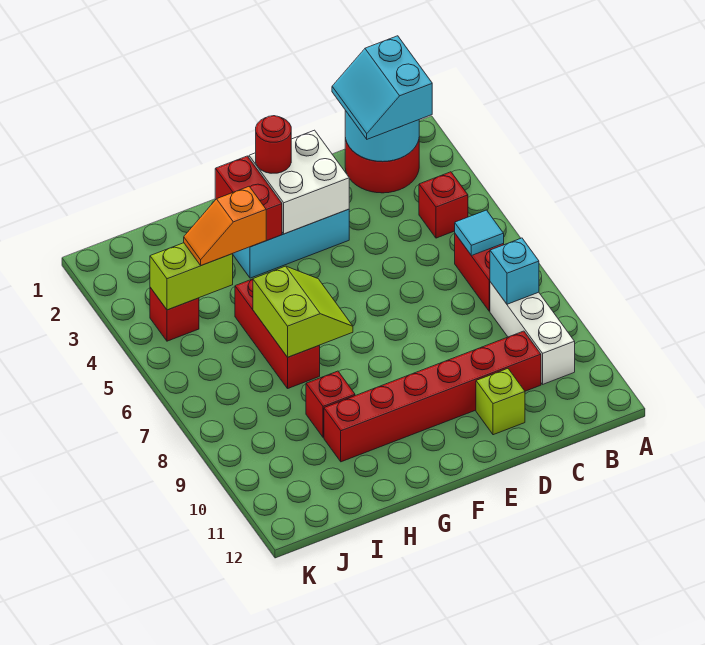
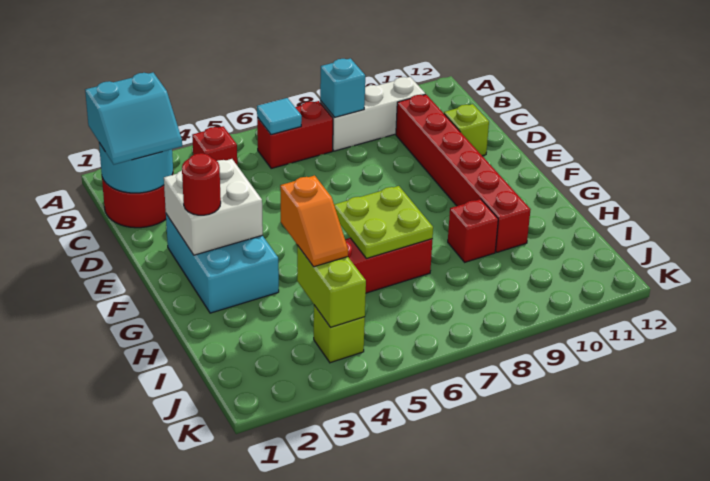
red 1x2 brick [215,156,282,241] -> none
lime 2x2 slope [253,266,353,357] -> lime 2x2 plate [334,186,433,258]
red 1x1 brick [150,287,199,341] -> lime 1x1 brick [314,305,365,363]

